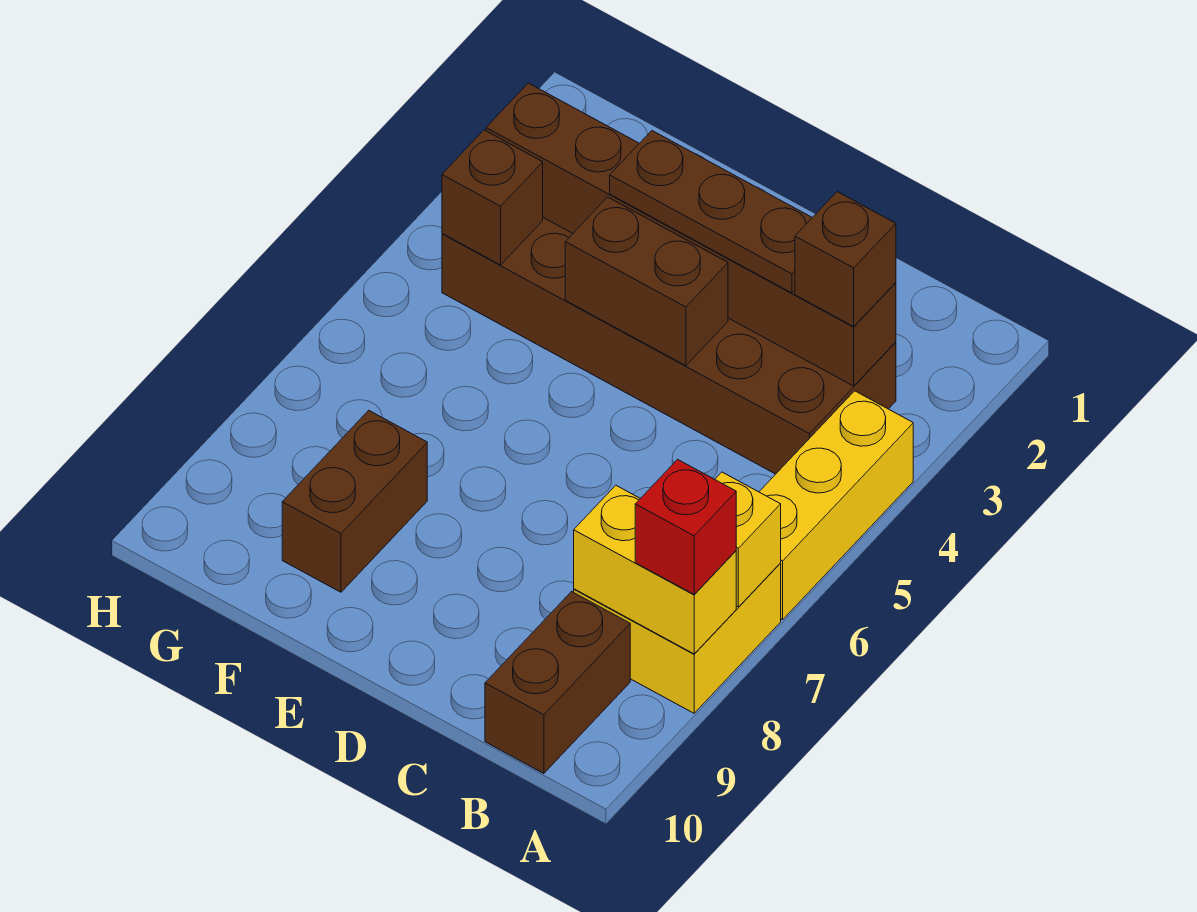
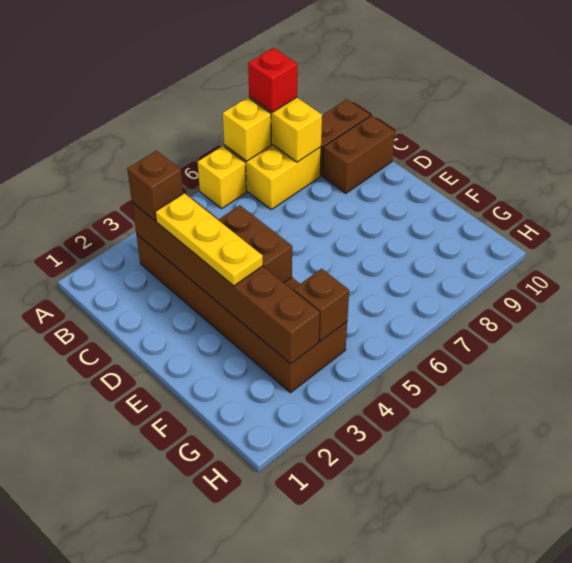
yellow 1x3 brick [759,391,913,620] -> yellow 1x1 brick [198,146,246,208]
brown 1x3 plate [610,131,812,293] -> yellow 1x3 plate [155,193,263,286]
brown 1x2 brick [282,410,427,592] -> brown 1x2 brick moved to [323,116,395,193]

